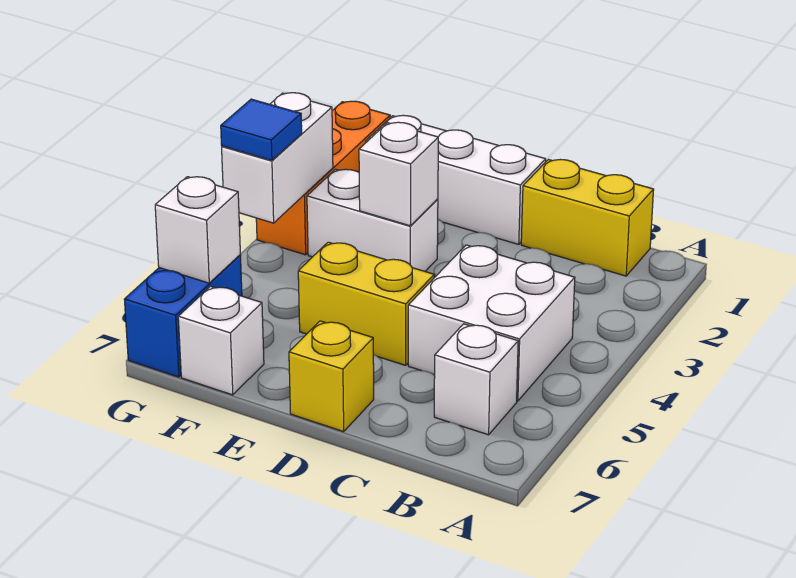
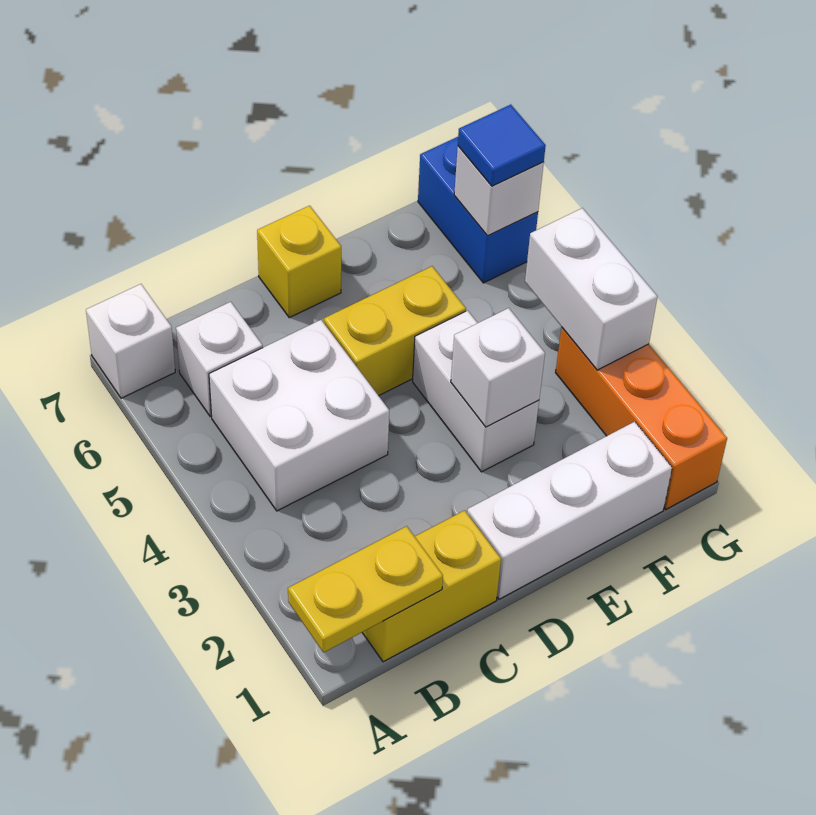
none -> yellow 1x2 plate [288,526,443,653]
white 1x2 brick [307,169,438,271] -> white 1x2 brick turned to [413,311,539,472]
white 1x1 brick [178,286,264,395] -> white 1x1 brick moved to [86,284,175,398]
blue 1x1 tile [221,99,302,161] -> blue 1x1 tile moved to [458,105,546,186]

